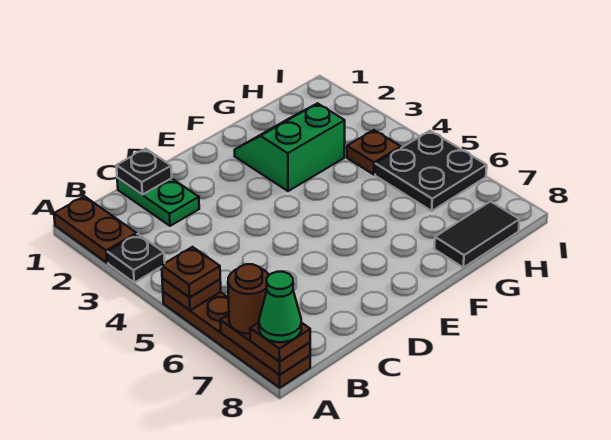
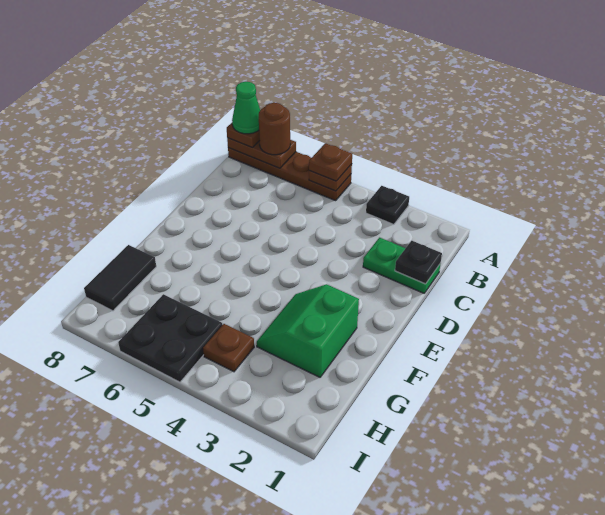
brown 1x2 plate [54,196,137,263] -> none
green 2x2 slope [235,103,345,191] -> green 2x2 slope turned to [257,284,359,377]

